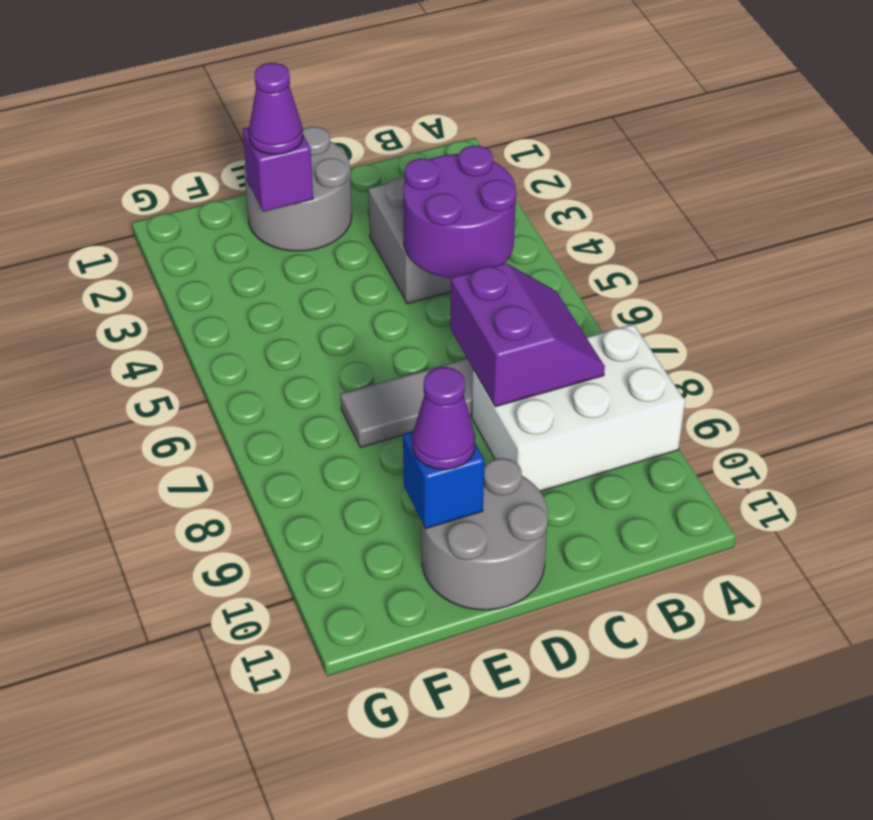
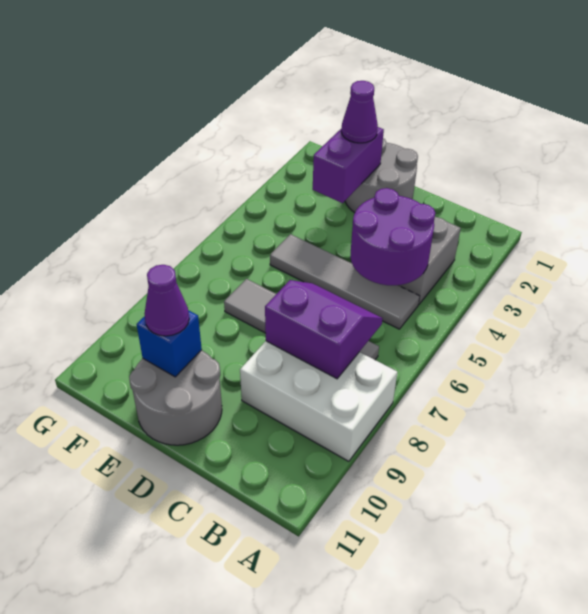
none -> grey 1x4 tile [270,234,420,329]
purple 2x2 slope [450,263,605,407] -> purple 2x2 slope turned to [265,280,383,379]
purple 1x1 brick [243,127,313,212] -> purple 1x2 brick [313,127,384,203]

